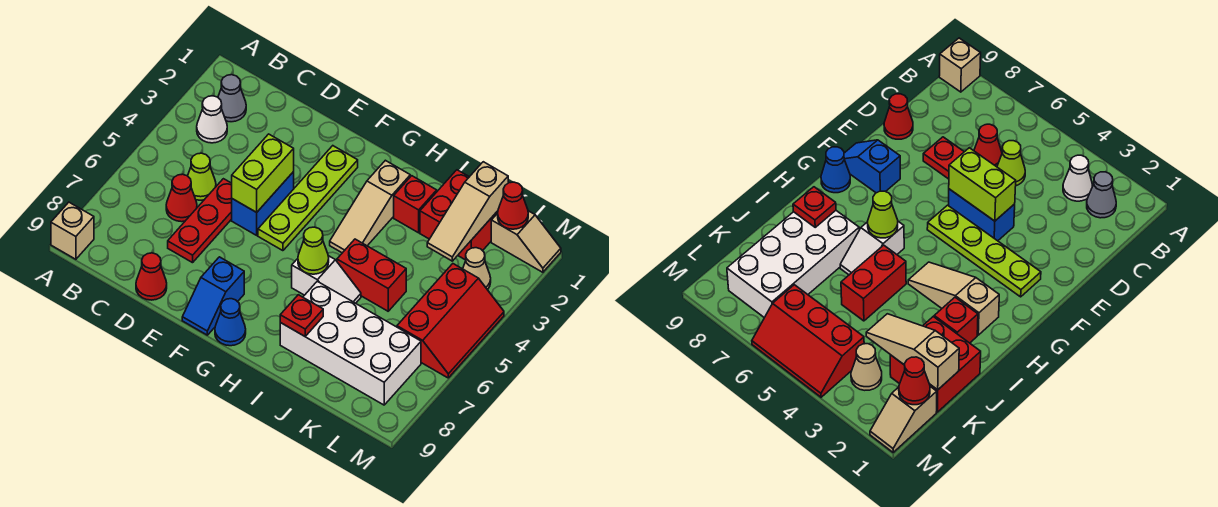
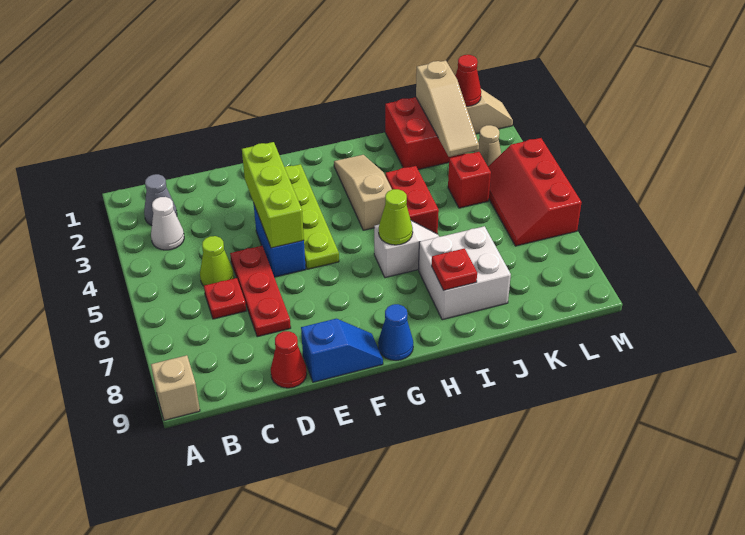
red 1x1 cone [166,174,197,222] -> red 1x1 plate [204,278,246,319]
lime 1x2 brick [232,134,294,212] -> lime 1x3 brick [242,142,304,248]
blue 1x2 slope [182,257,244,335] -> blue 1x2 slope turned to [301,319,383,382]
tan 1x3 slope [330,160,410,253] -> tan 1x3 slope turned to [334,155,392,230]
red 1x1 brick [394,176,437,233] -> red 1x1 brick moved to [448,152,491,208]
red 1x2 brick [337,239,406,311] -> red 1x2 brick turned to [385,166,439,234]
white 2x4 brick [280,281,421,405] -> white 2x2 brick [419,226,511,320]
red 2x3 slope [397,264,504,378] -> red 2x3 slope turned to [488,138,582,246]

